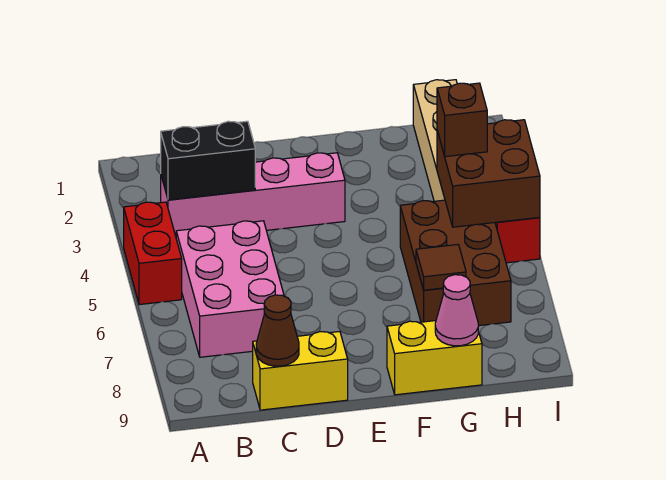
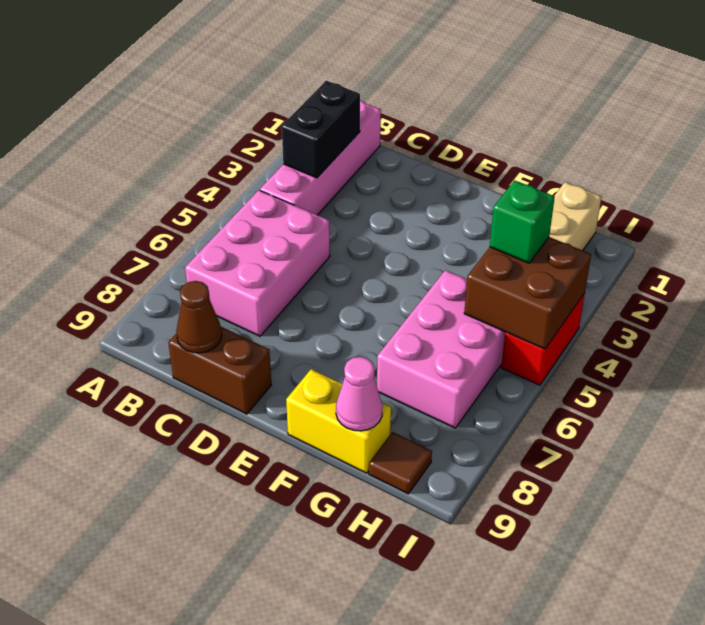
red 1x2 brick [124,202,182,305] -> none
pink 1x4 brick [161,153,345,236] -> pink 1x4 brick turned to [260,100,381,215]
black 1x2 brick [161,121,255,200] -> black 1x2 brick turned to [282,81,360,178]
yellow 1x2 brick [253,332,348,410] -> brown 1x2 brick [168,327,272,414]
brown 2x3 brick [400,200,511,326] -> pink 2x3 brick [377,270,505,428]
brown 1x1 tile [416,245,466,290] -> brown 1x1 tile moved to [369,432,432,494]
brown 1x1 brick [437,83,487,157] -> green 1x1 brick [490,180,555,263]

